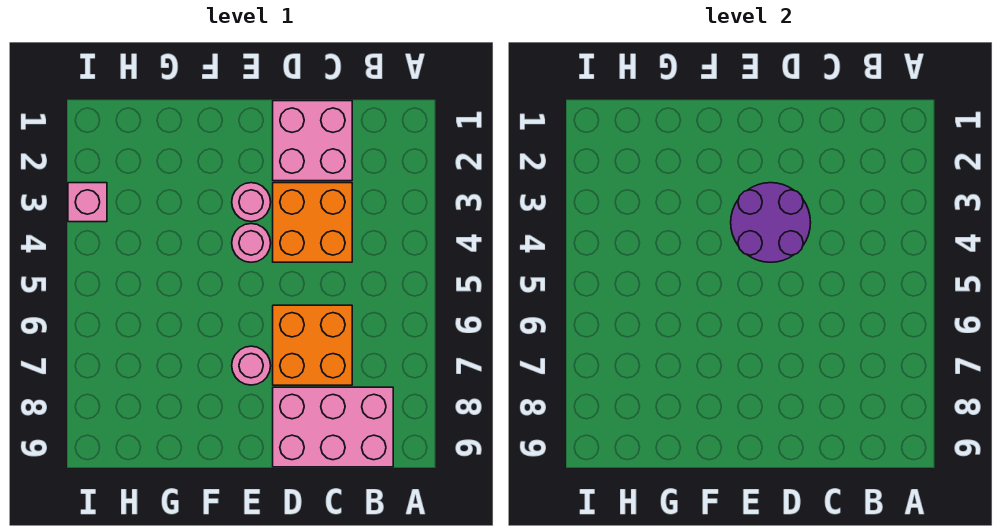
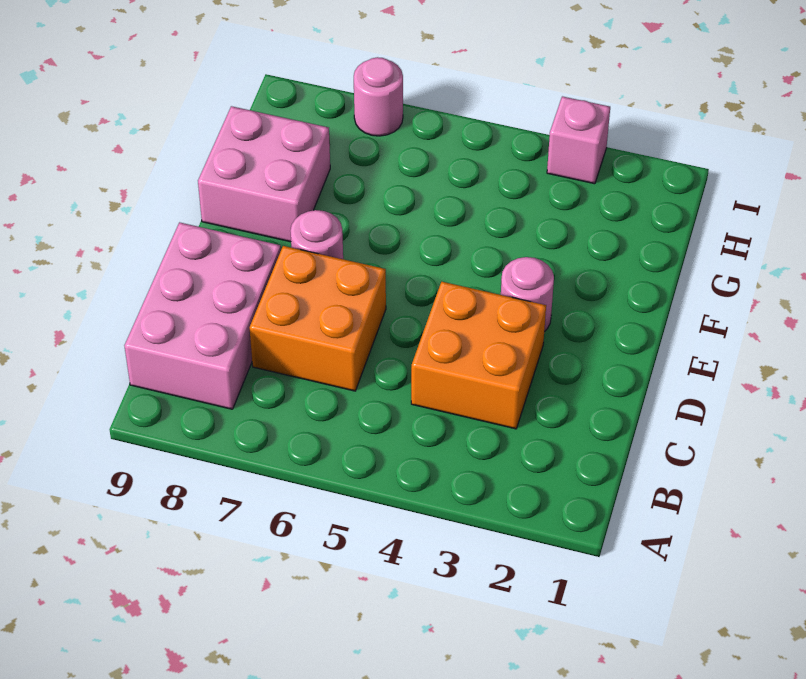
pink 2x2 brick [273,101,352,181] -> pink 2x2 brick moved to [198,106,330,242]
purple 2x2 round brick [731,183,811,262] -> none
pink 1x1 round brick [232,224,271,262] -> pink 1x1 round brick moved to [354,57,403,136]

